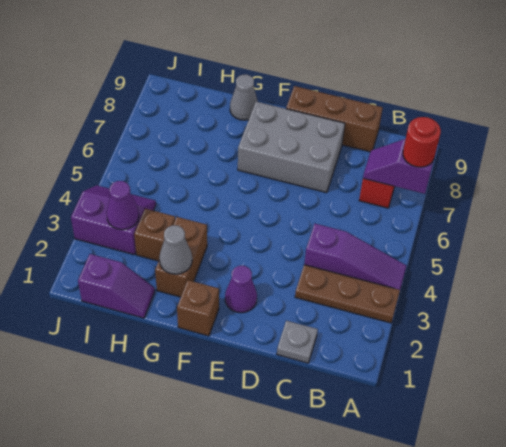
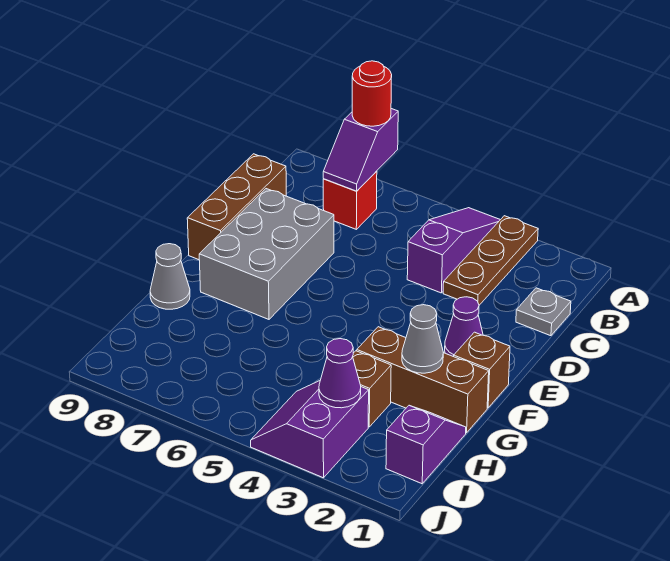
brown 1x2 brick [155,217,207,297] -> brown 1x3 brick [357,327,489,433]

